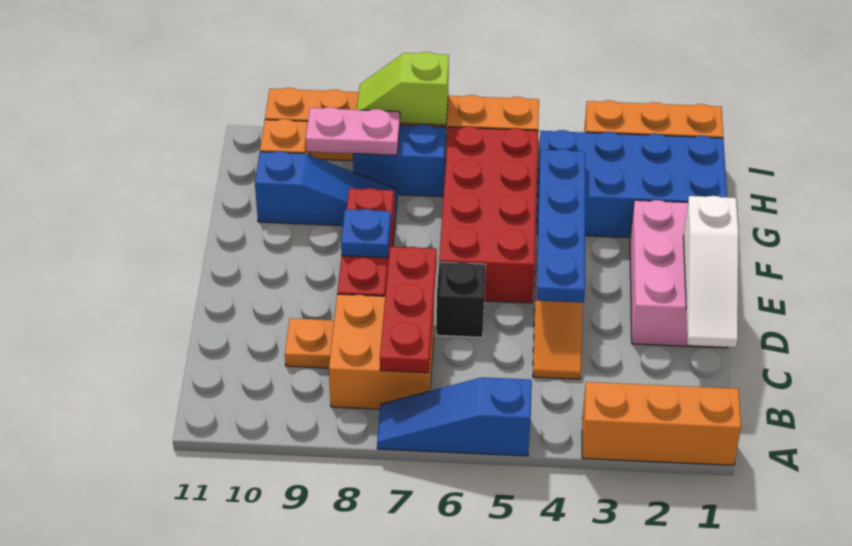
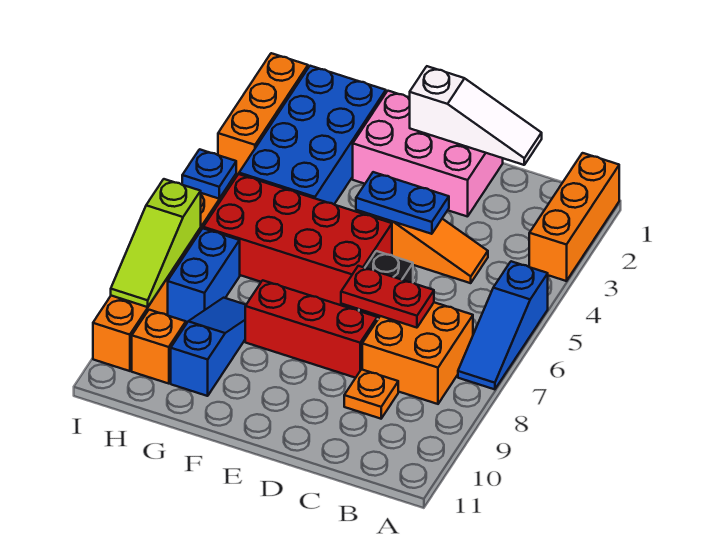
red 1x3 plate [380,247,437,373] -> red 1x2 plate [341,266,434,328]
blue 1x4 plate [536,149,585,303] -> blue 1x2 plate [356,172,449,234]
blue 1x1 plate [341,209,391,258] -> blue 1x1 plate moved to [182,149,236,199]
pink 1x2 plate [306,107,400,155] -> none
lime 1x2 slope [357,52,449,125] -> lime 1x3 slope [111,179,201,307]

